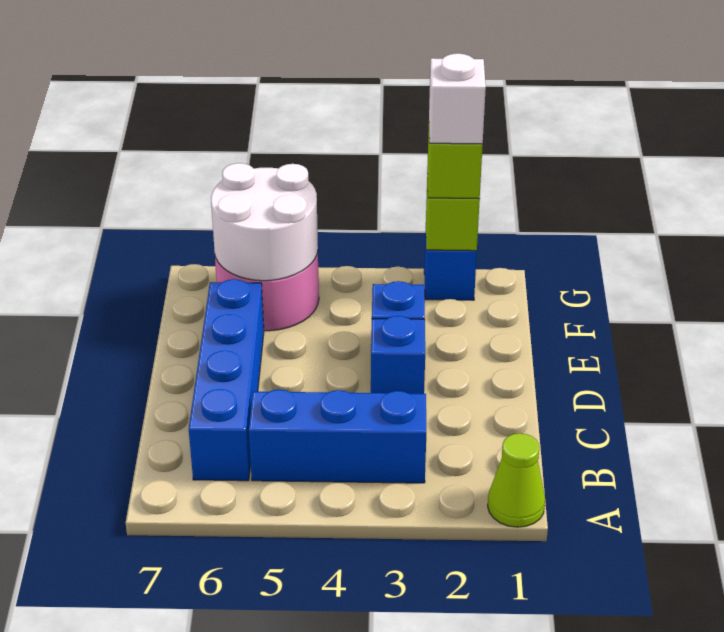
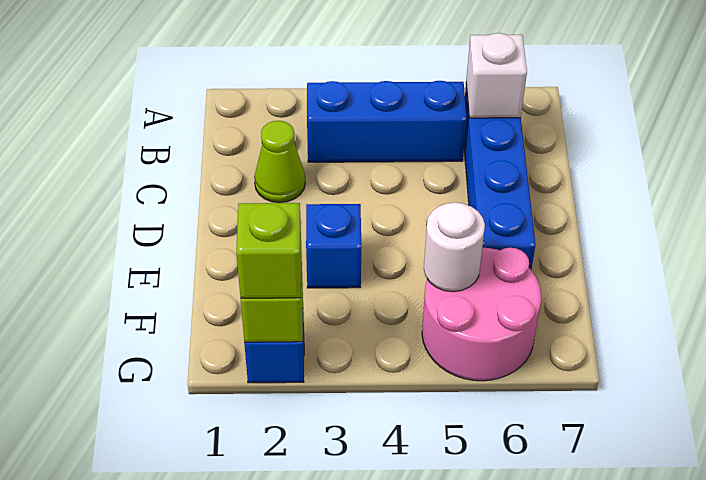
lime 1x1 cone [488,433,545,527] -> lime 1x1 cone moved to [254,121,305,203]
blue 1x1 brick [371,316,425,394] -> none
white 2x2 round brick [211,163,318,281] -> white 1x1 round brick [424,202,485,292]
white 1x1 brick [429,53,486,144] -> white 1x1 brick moved to [466,33,527,118]

